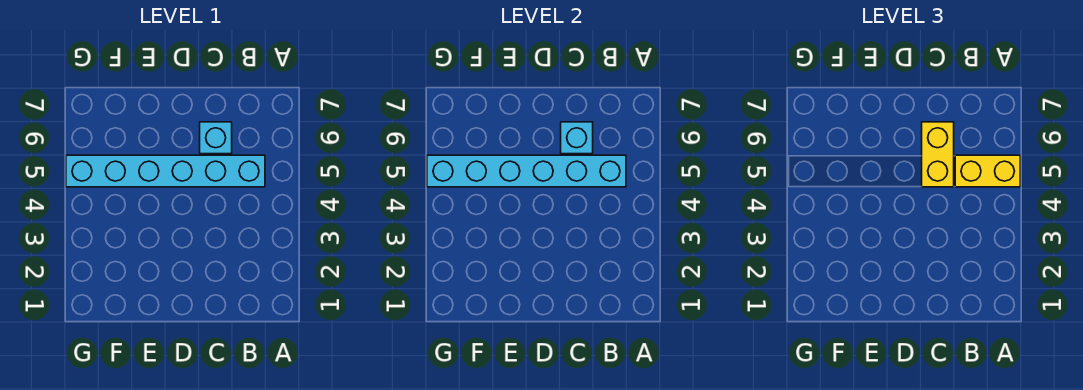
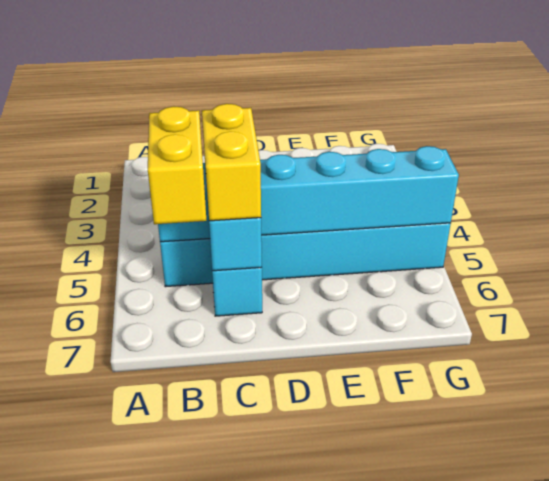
yellow 1x2 brick [955,155,1020,187] -> yellow 1x2 brick turned to [148,106,206,224]

